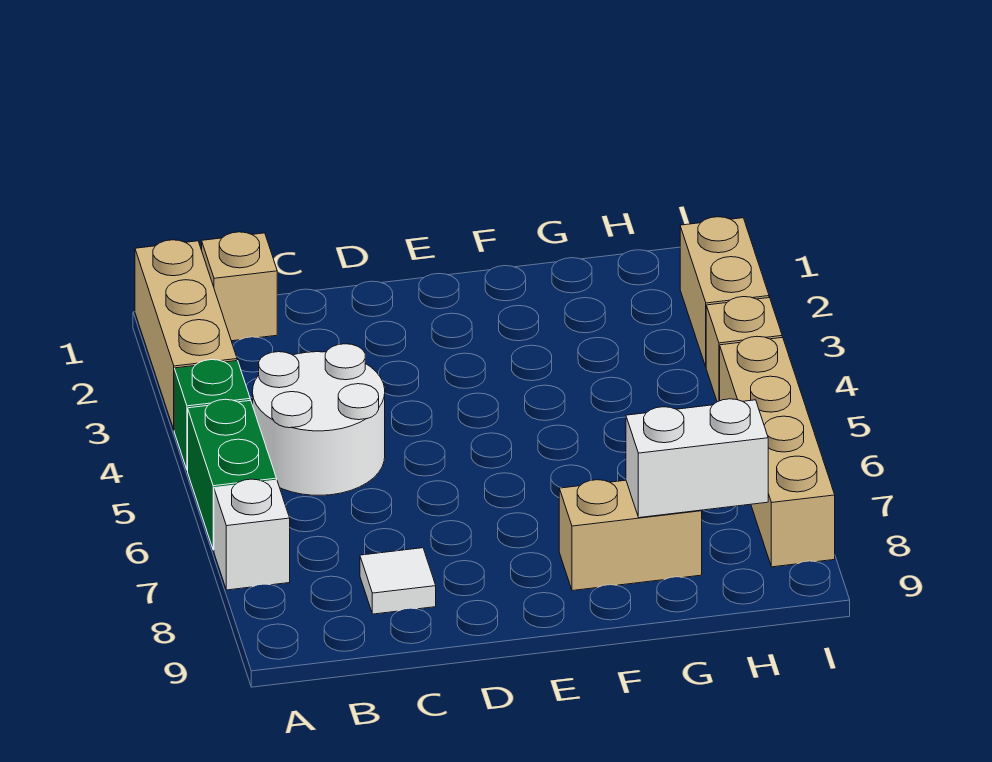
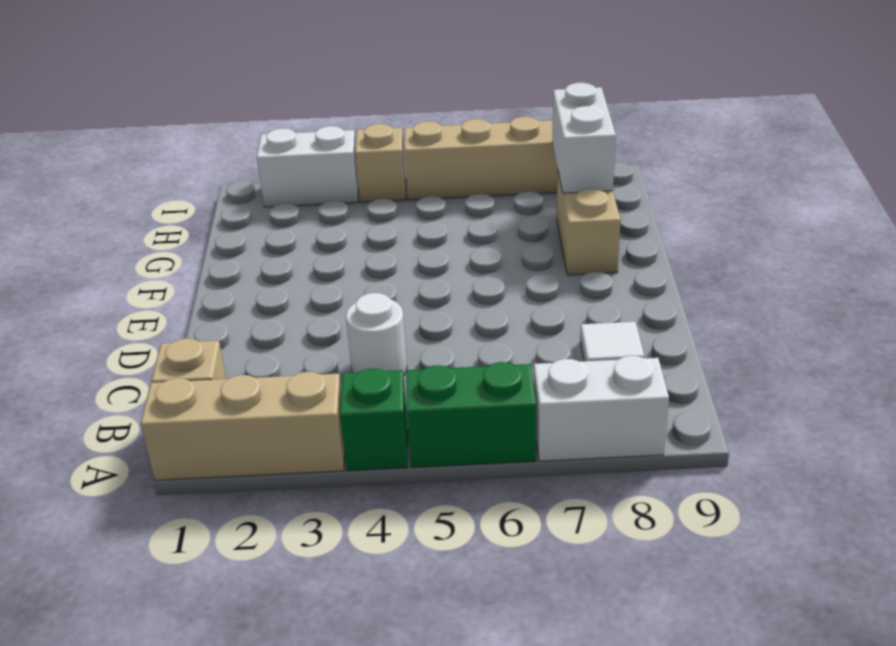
white 1x1 brick [214,479,290,590] -> white 1x2 brick [534,356,669,461]
white 2x2 round brick [253,344,385,495] -> white 1x1 round brick [346,293,407,375]
tan 1x2 brick [680,217,769,366] -> white 1x2 brick [257,126,358,207]

